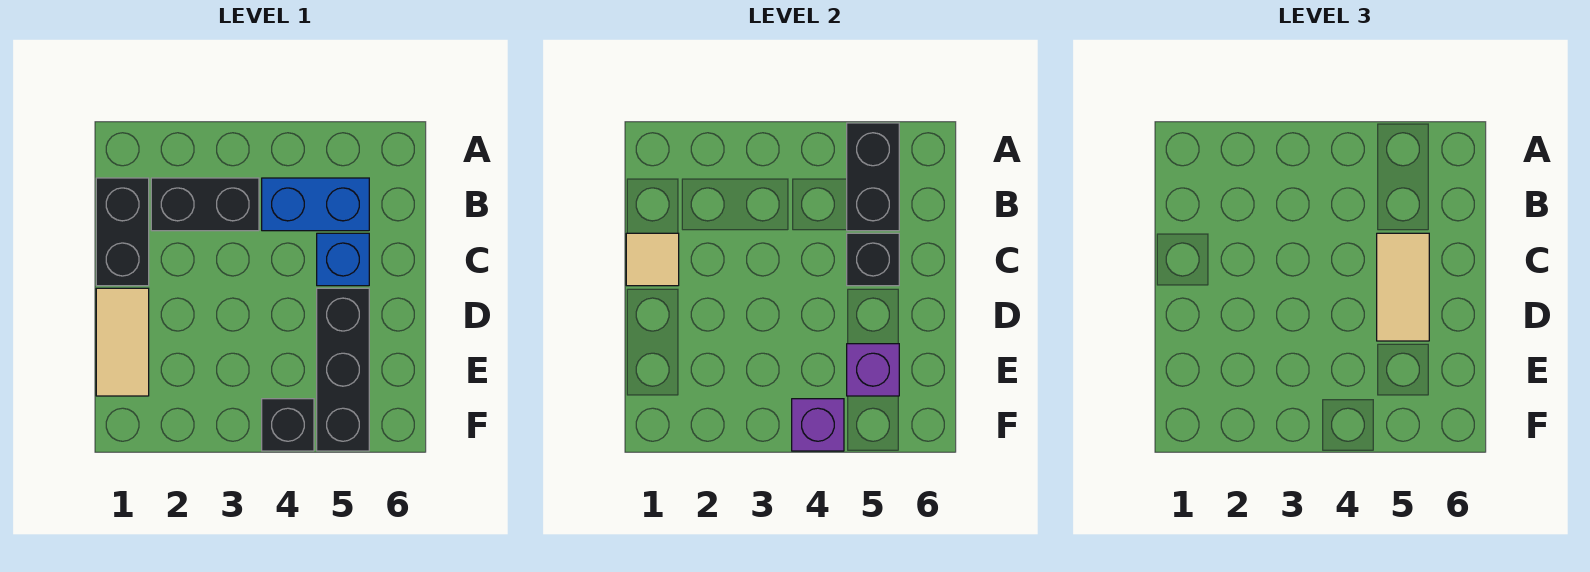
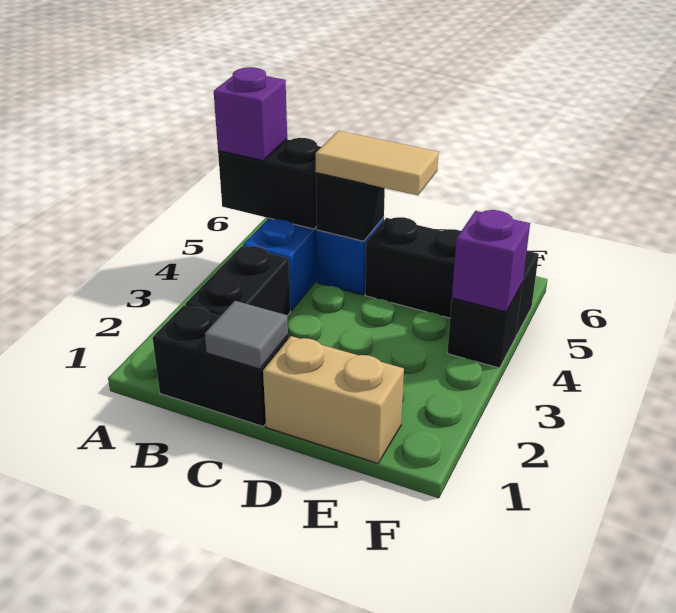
tan 1x1 tile [626,233,679,286] -> grey 1x1 tile [205,301,288,369]
tan 1x2 tile [96,288,149,396] -> tan 1x2 brick [263,336,404,463]
purple 1x1 brick [847,344,899,396] -> purple 1x1 brick moved to [214,67,287,161]

